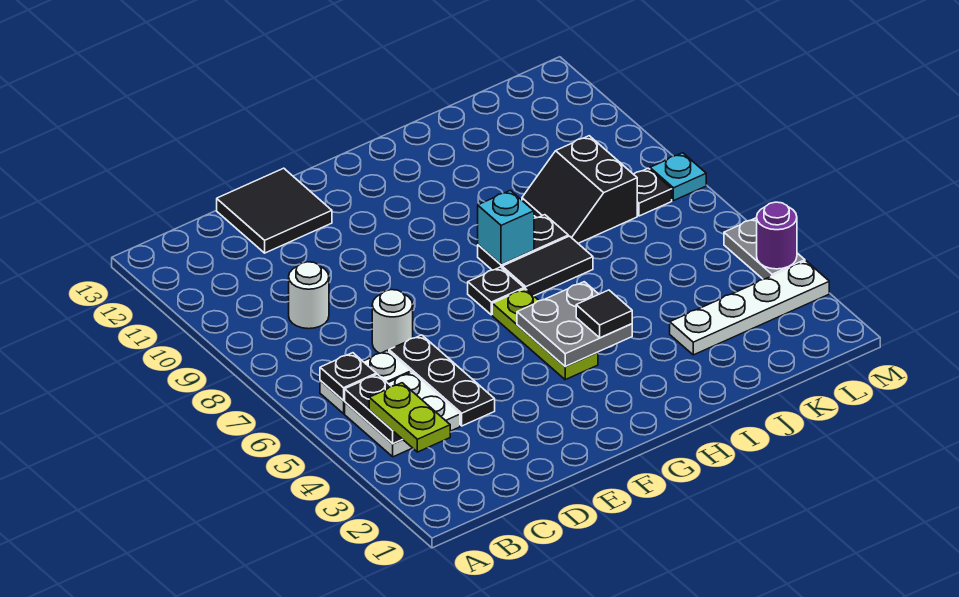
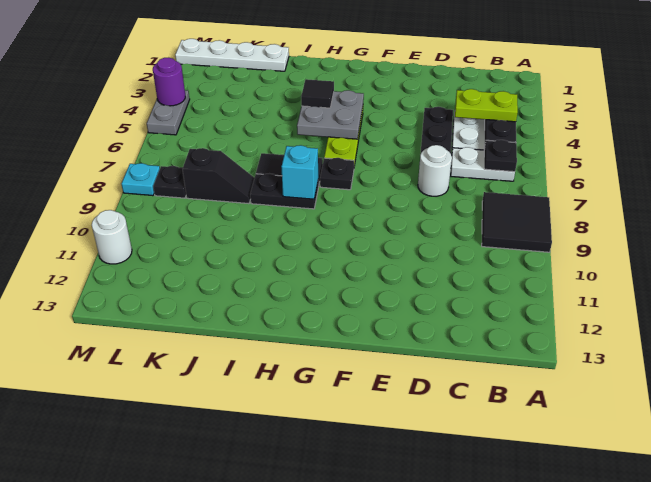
lime 1x2 plate [369,383,450,452] -> lime 1x2 plate turned to [455,89,518,122]
white 1x1 round brick [289,262,329,329] -> white 1x1 round brick moved to [92,210,132,264]
black 2x2 tile [217,168,332,253] -> black 2x2 tile moved to [482,192,552,252]
white 1x4 plate [670,261,829,355] -> white 1x4 plate moved to [175,39,289,71]
black 2x2 slope [522,136,637,243] -> black 1x2 slope [183,148,254,204]

